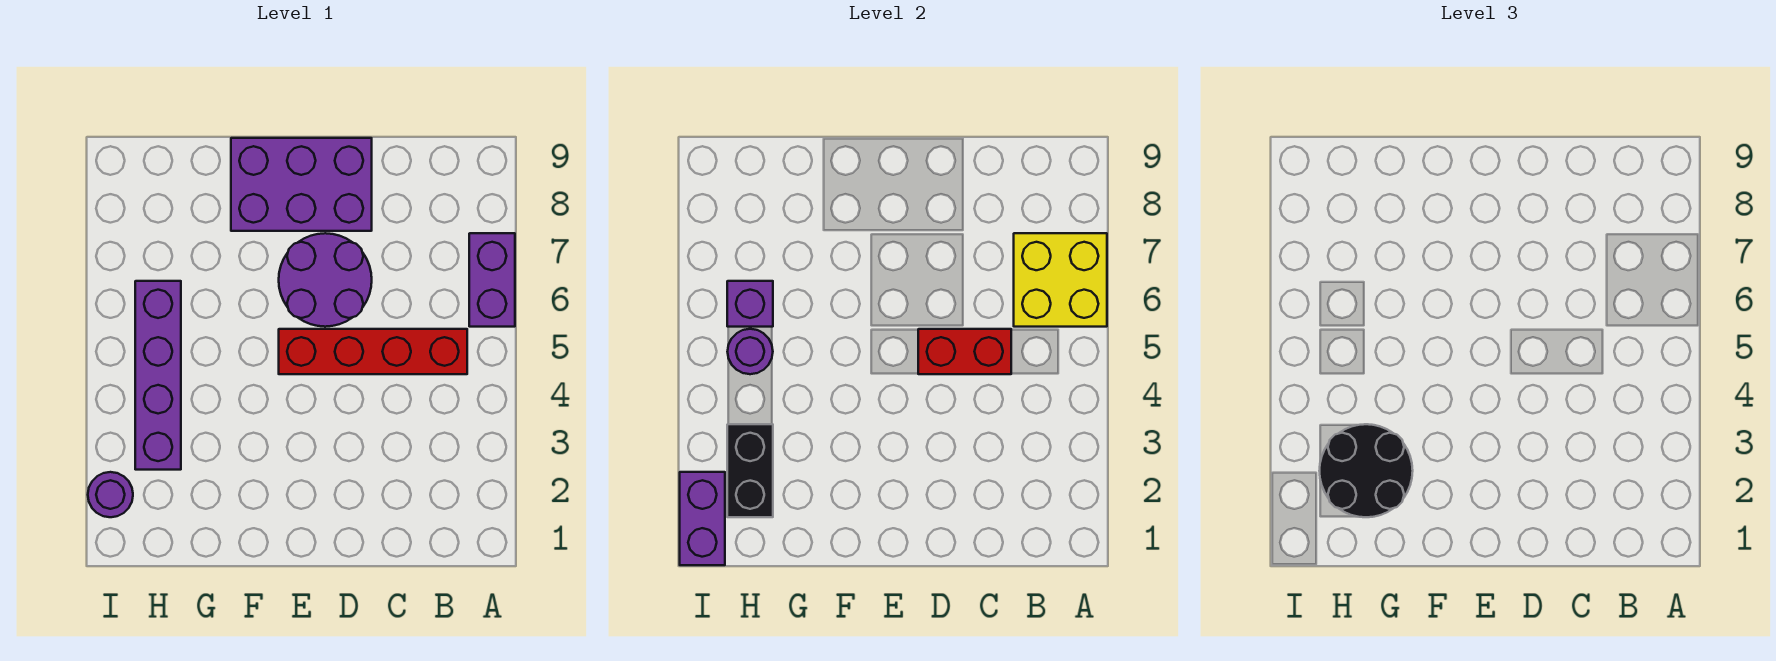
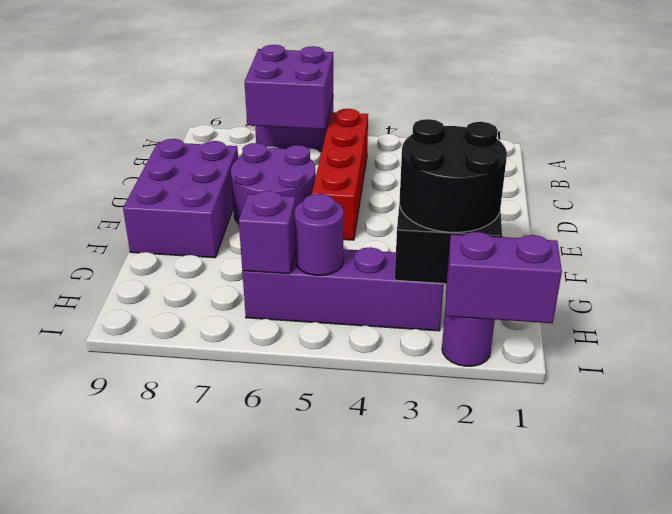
yellow 2x2 brick [1014,233,1107,327] -> purple 2x2 brick [245,45,333,129]
red 1x2 brick [918,329,1011,374] -> none

